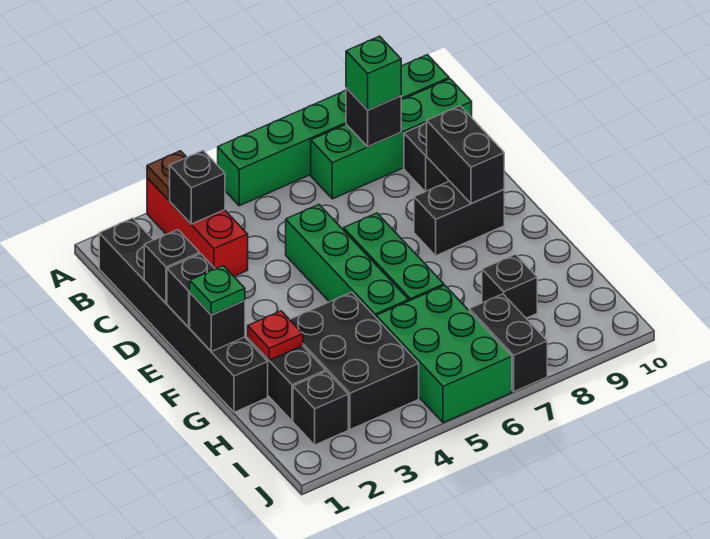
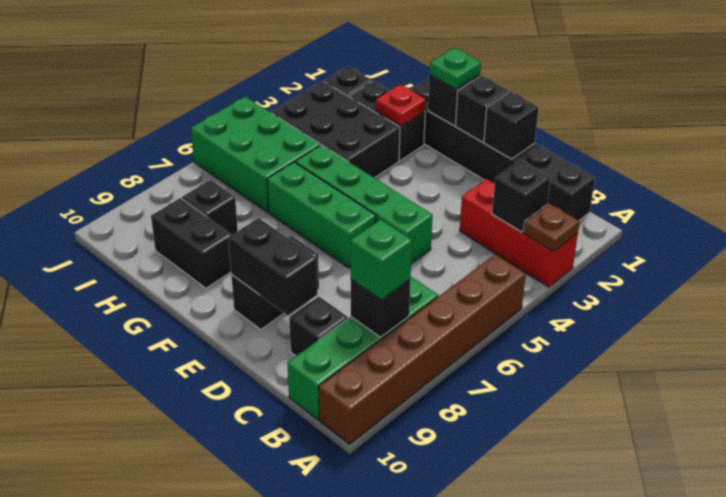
green 1x6 brick [218,55,449,206] -> brown 1x6 brick [319,254,526,444]
black 1x2 brick [469,294,547,392] -> black 1x2 brick moved to [151,198,232,288]

